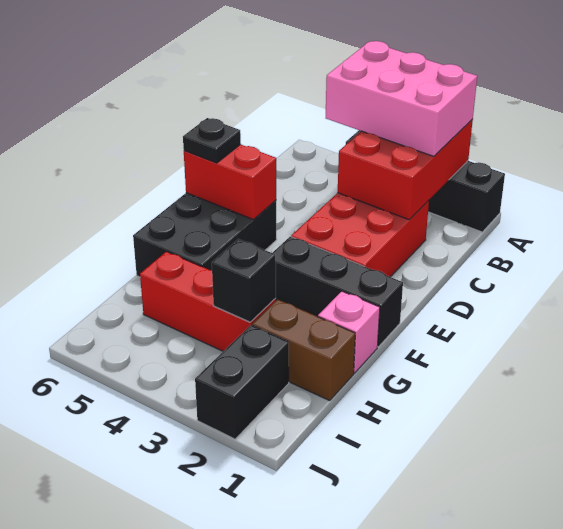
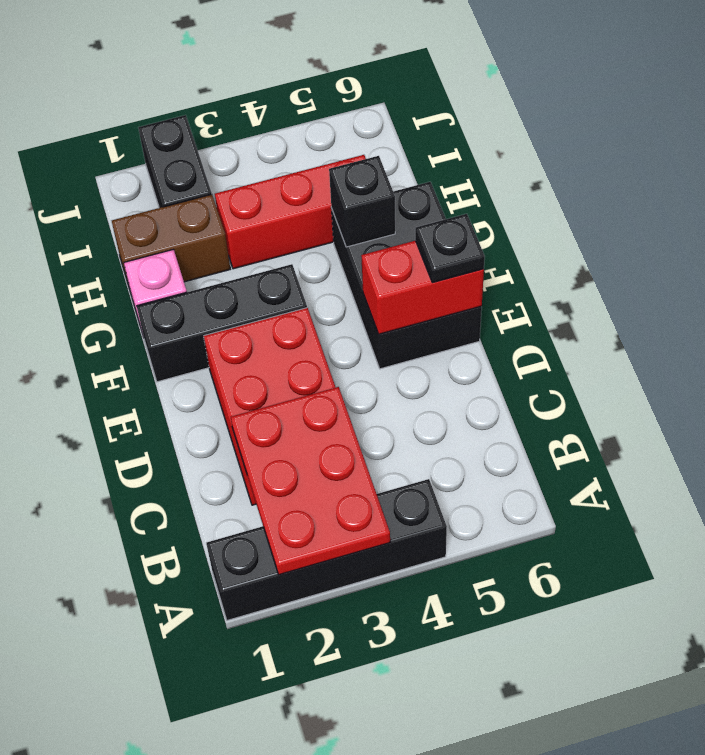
red 2x3 brick [338,119,473,220] -> red 2x3 plate [231,387,390,575]
pink 2x3 brick [326,41,477,156] -> none
black 1x1 brick [212,239,276,322] -> black 1x1 brick moved to [329,156,395,247]

